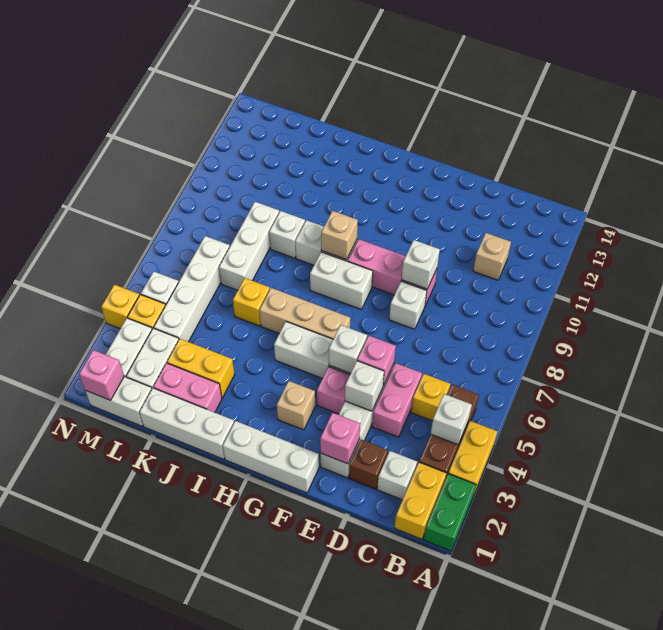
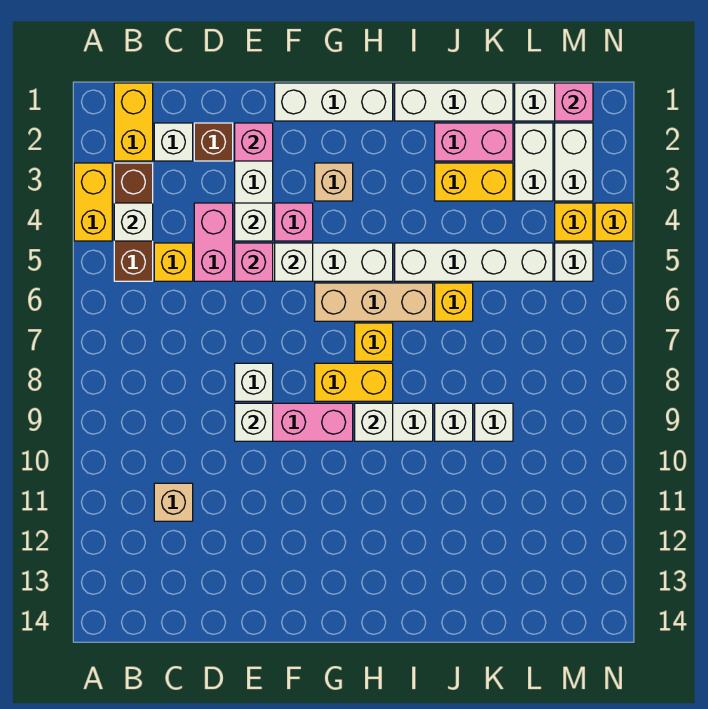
green 1x2 brick [424,474,476,551] -> none
white 1x2 brick [310,252,373,309] -> yellow 1x2 brick [315,363,393,401]
none -> yellow 1x1 brick [355,323,393,361]
tan 1x1 brick [321,211,358,260] -> white 1x1 brick [355,403,393,441]
white 1x3 brick [219,202,279,290] -> white 1x1 brick [475,403,513,441]
white 1x4 brick [154,236,230,342] -> white 1x4 brick turned to [395,243,553,281]

